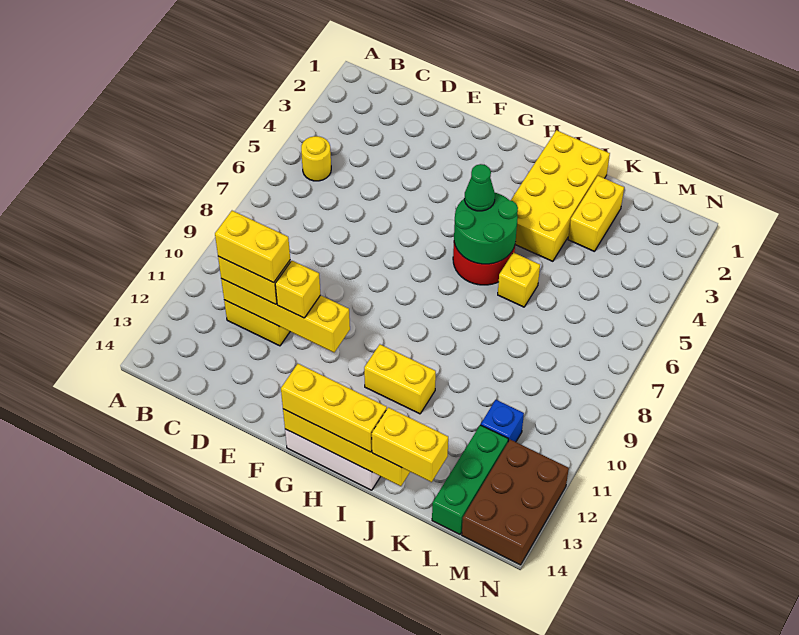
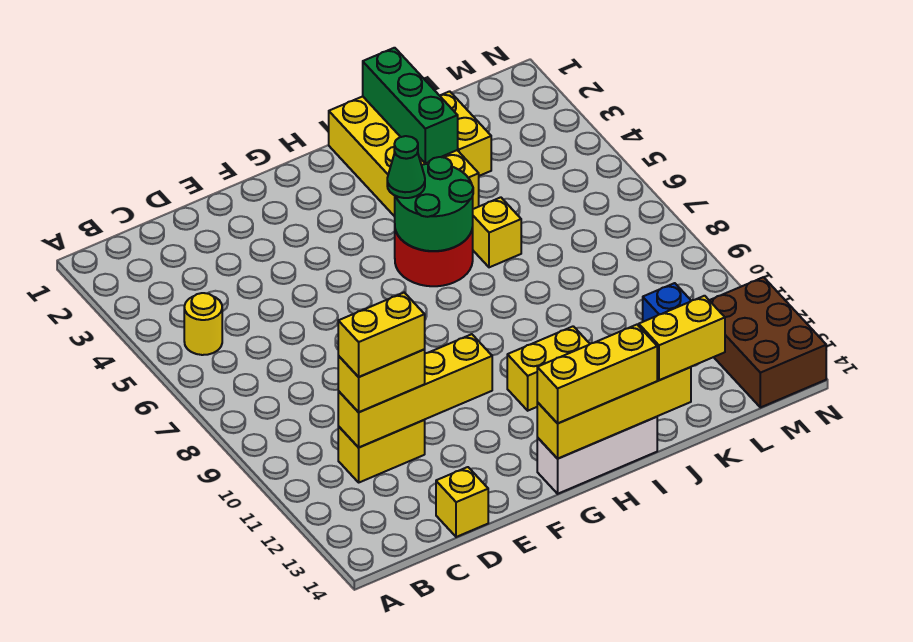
yellow 1x1 brick [275,261,320,318] -> yellow 1x1 brick moved to [436,467,488,537]
green 1x3 brick [432,425,508,534] -> green 1x3 brick moved to [363,48,458,163]

